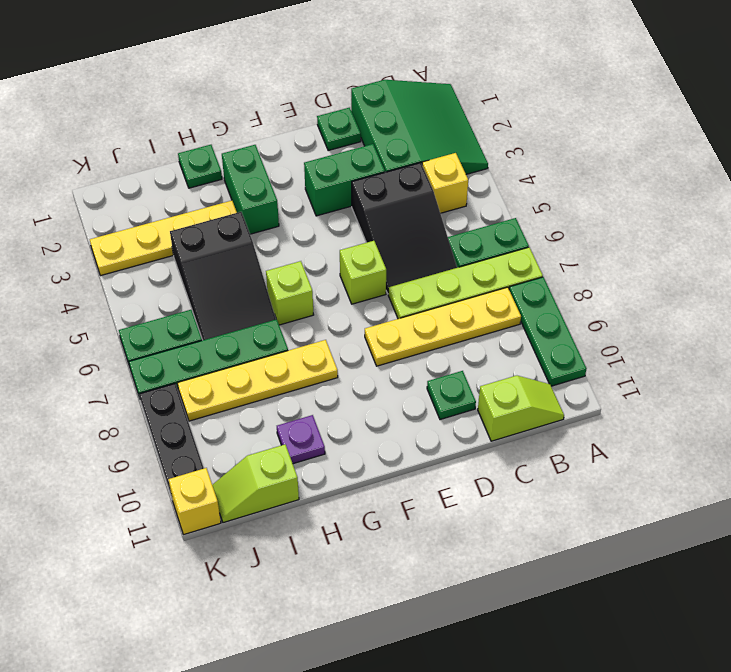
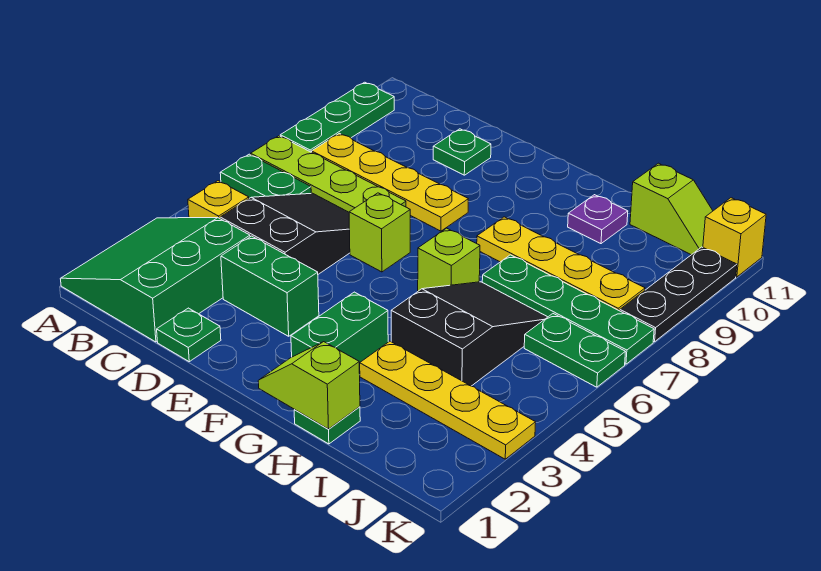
lime 1x2 slope [478,376,564,441] -> lime 1x2 slope moved to [258,342,360,429]

